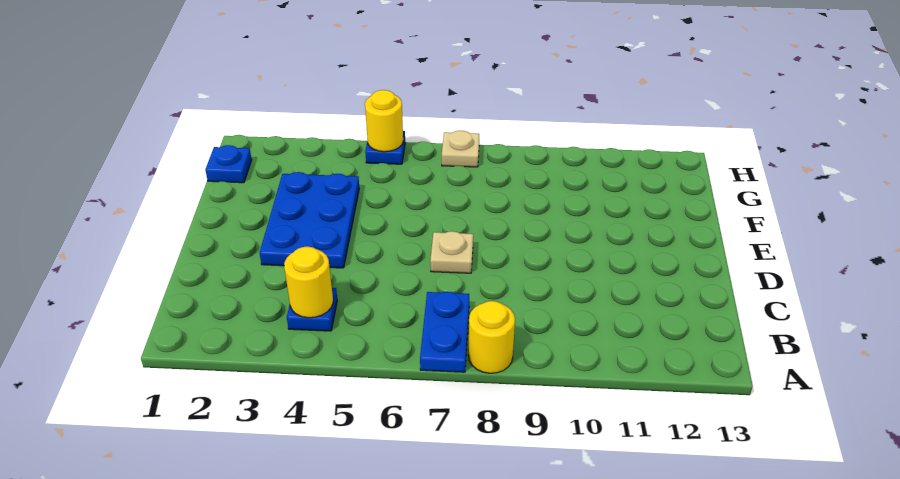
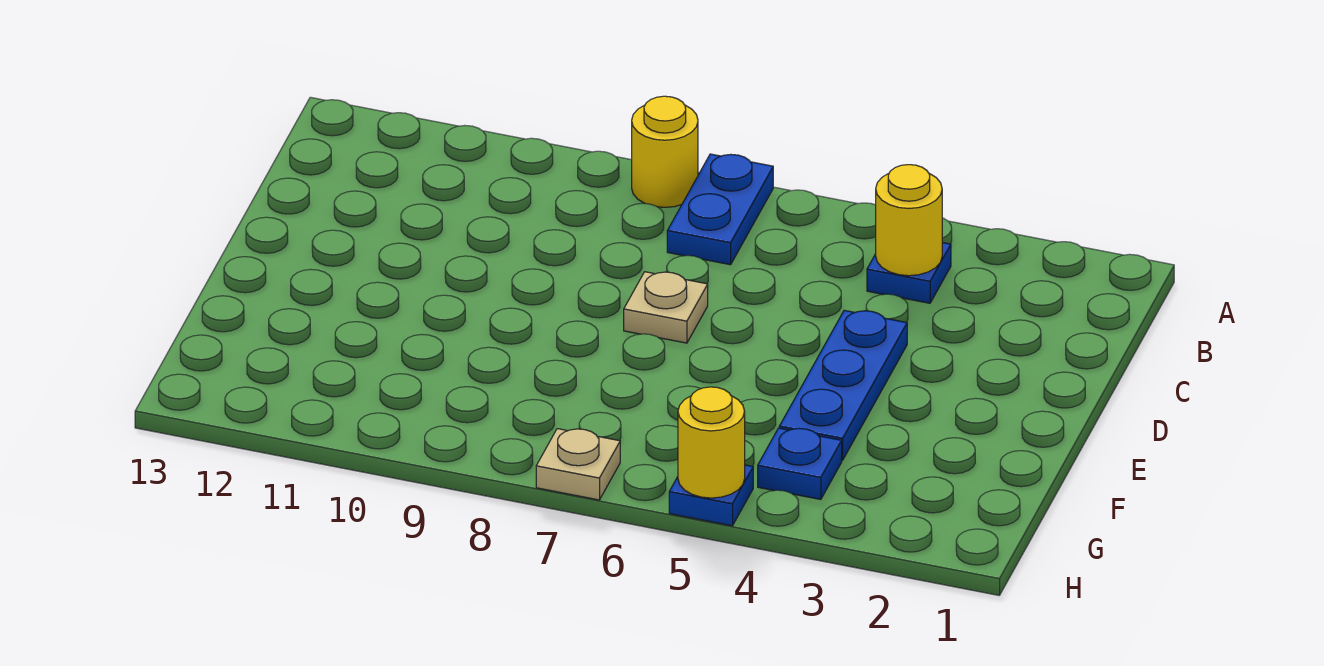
blue 2x3 plate [260,172,359,268] -> blue 1x3 plate [779,310,907,460]
blue 1x1 plate [205,145,252,183] -> blue 1x1 plate moved to [758,428,842,499]

